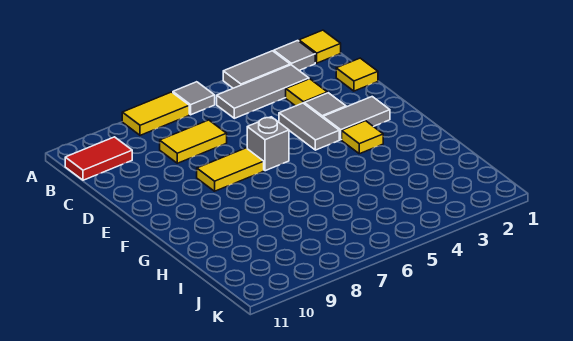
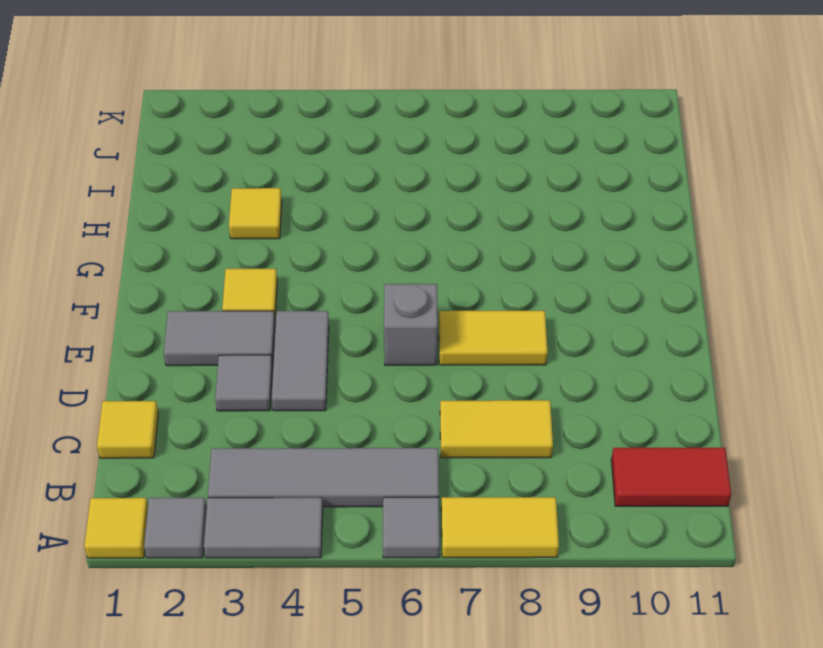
grey 1x3 tile [217,65,309,118] -> grey 1x4 tile [208,448,439,507]
yellow 1x1 tile [286,79,327,106] -> yellow 1x1 tile moved to [229,188,282,239]

